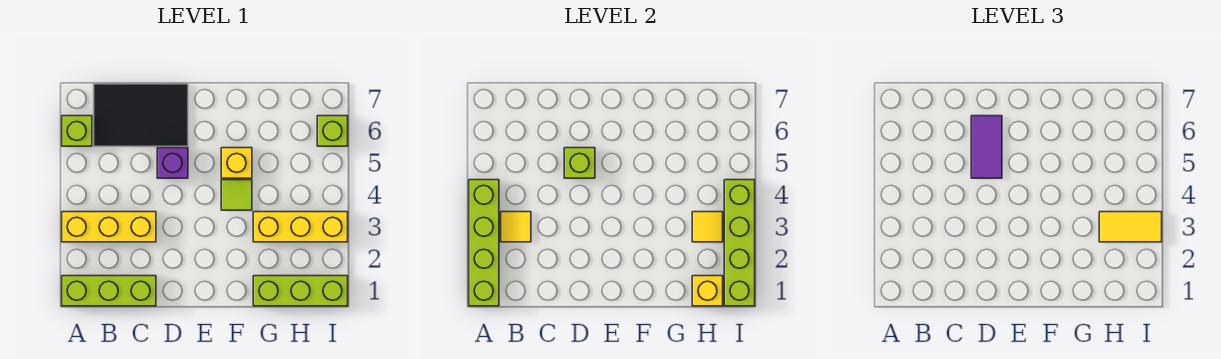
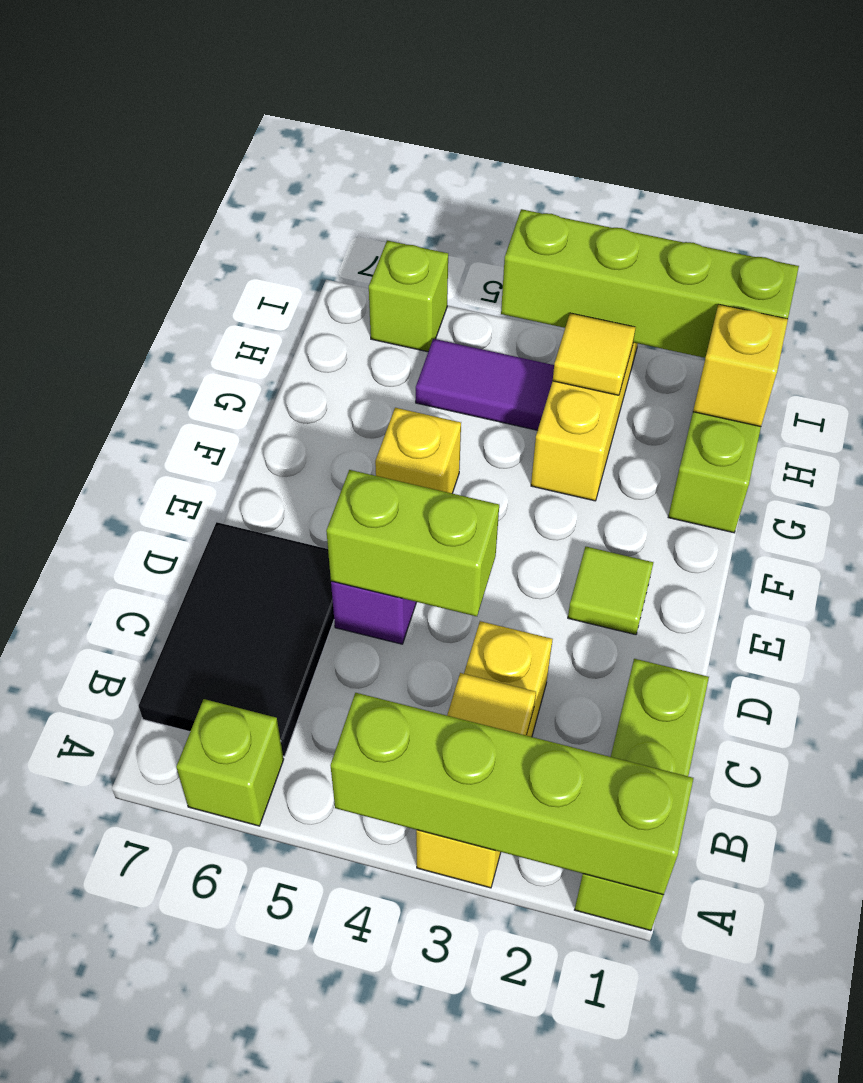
lime 1x1 brick [564,148,595,178] -> lime 1x2 brick [326,470,499,616]
purple 1x2 tile [971,116,1002,178] -> purple 1x2 tile moved to [416,339,554,430]
lime 1x1 tile [221,180,252,210] -> lime 1x1 tile moved to [568,547,653,635]
yellow 1x2 tile [1099,212,1162,242] -> none

